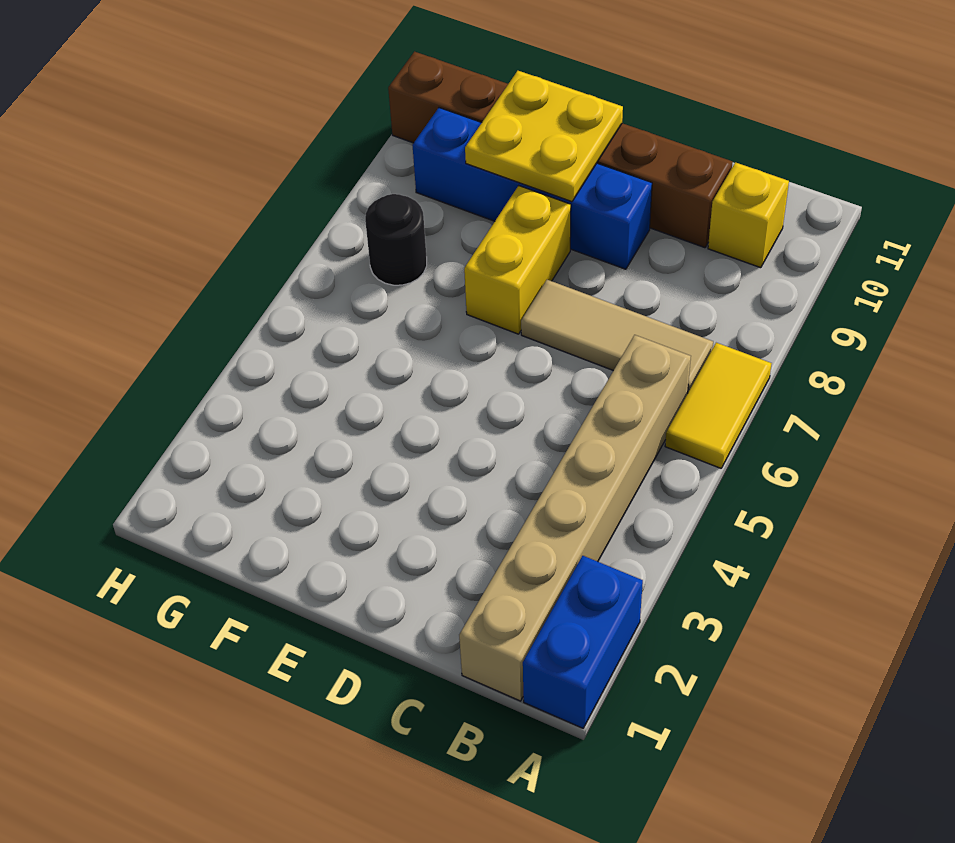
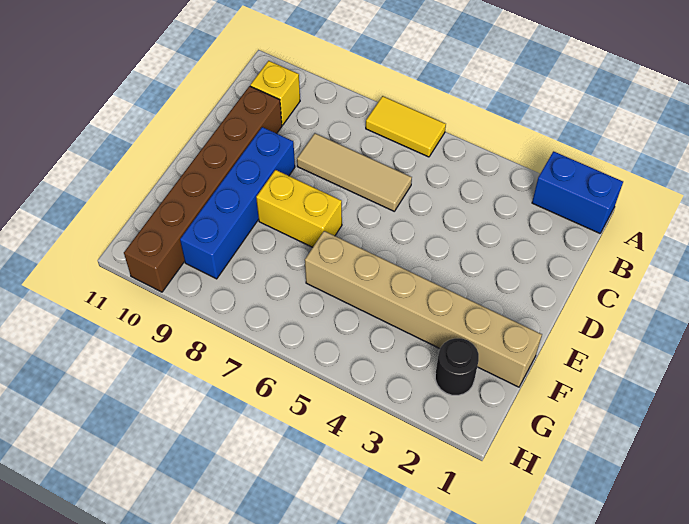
tan 1x6 brick [459,335,691,701] -> tan 1x6 brick moved to [305,231,542,387]
tan 1x3 tile [521,280,713,392] -> tan 1x3 tile turned to [297,133,412,211]
yellow 2x2 plate [465,71,623,202] -> none
black 1x1 round brick [365,194,427,285] -> black 1x1 round brick moved to [435,338,479,395]

